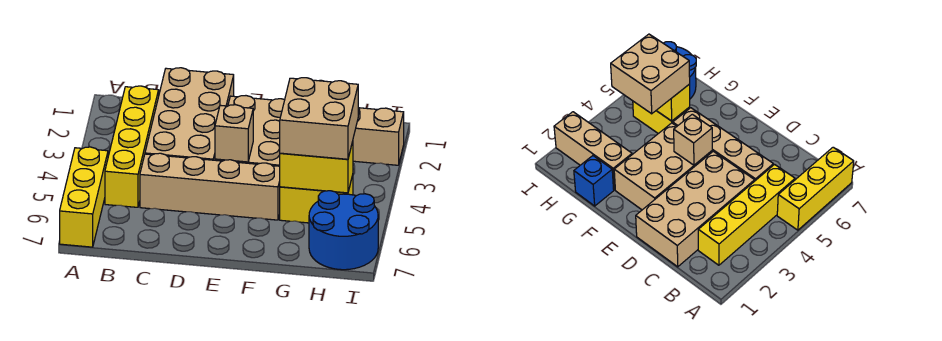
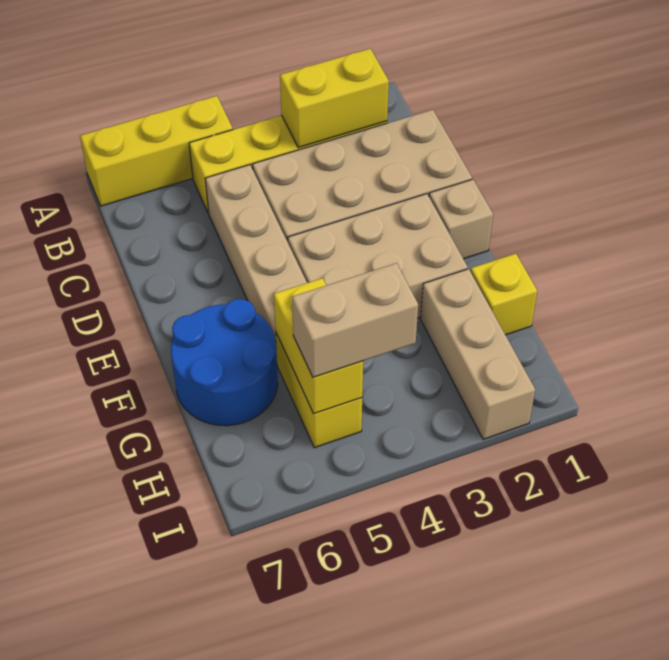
none -> yellow 1x2 brick [280,49,389,148]
tan 1x1 brick [215,105,253,162] -> tan 1x1 brick moved to [429,179,493,259]
blue 1x1 brick [574,156,614,206] -> yellow 1x1 brick [471,254,537,335]
tan 2x2 brick [280,78,358,159] -> tan 1x2 brick [292,263,418,377]
blue 2x2 round brick [309,191,378,270] -> blue 2x2 round brick moved to [171,299,278,426]

